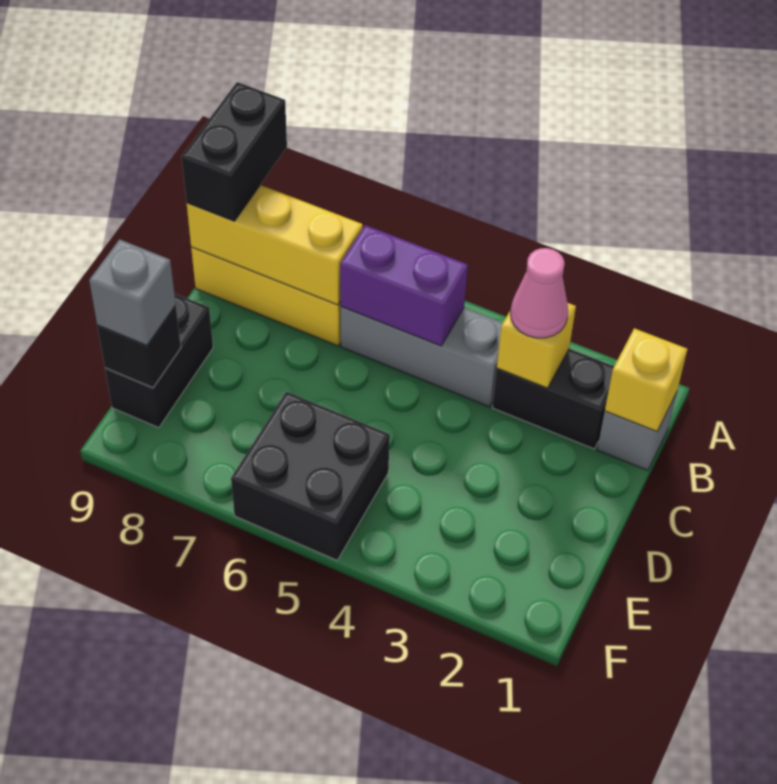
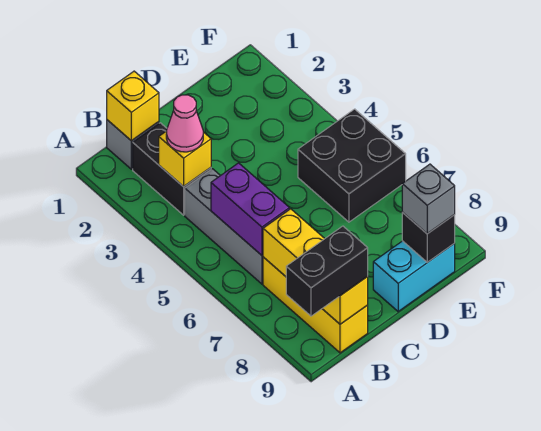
black 1x2 brick [105,293,213,428] -> cyan 1x2 brick [373,241,455,312]

